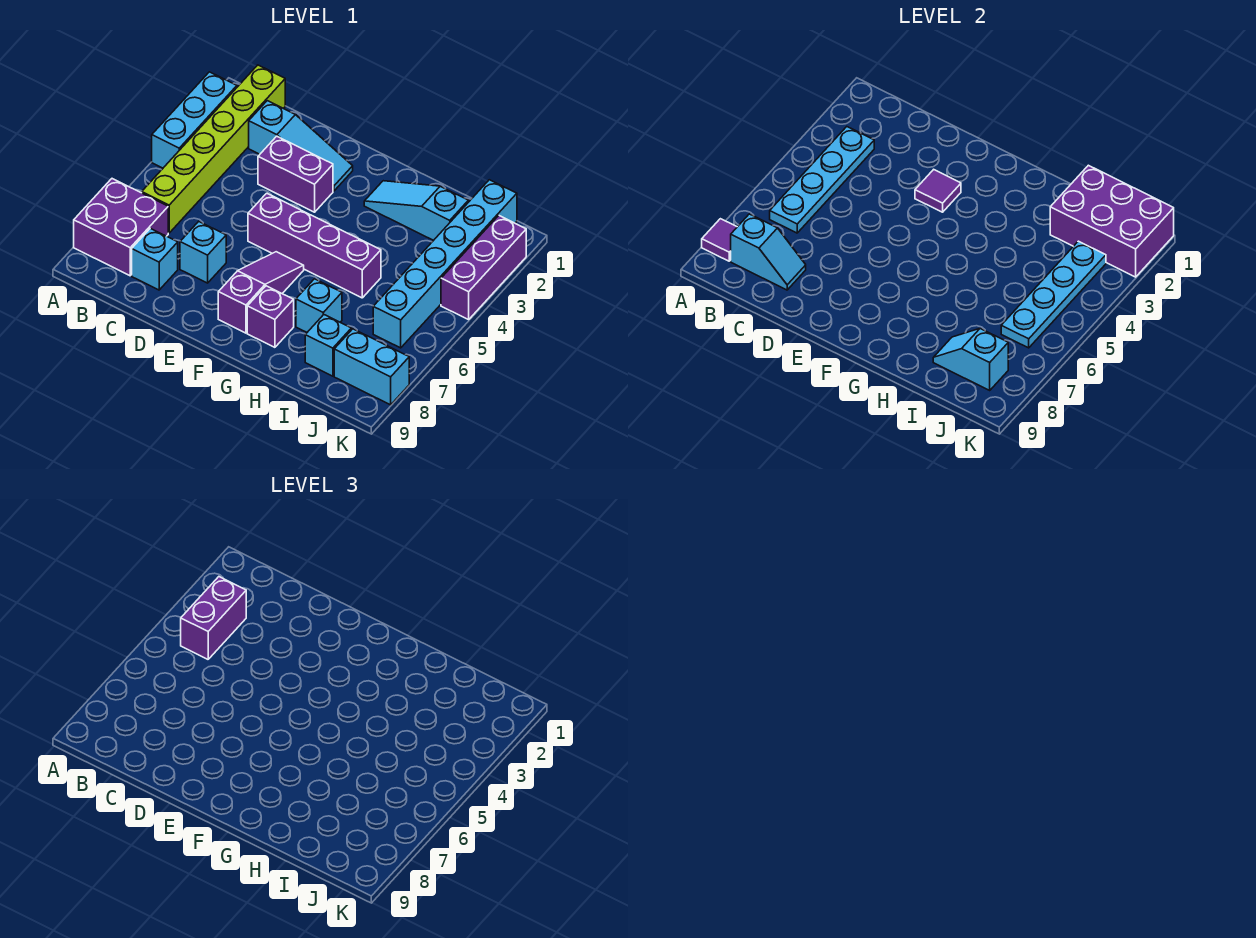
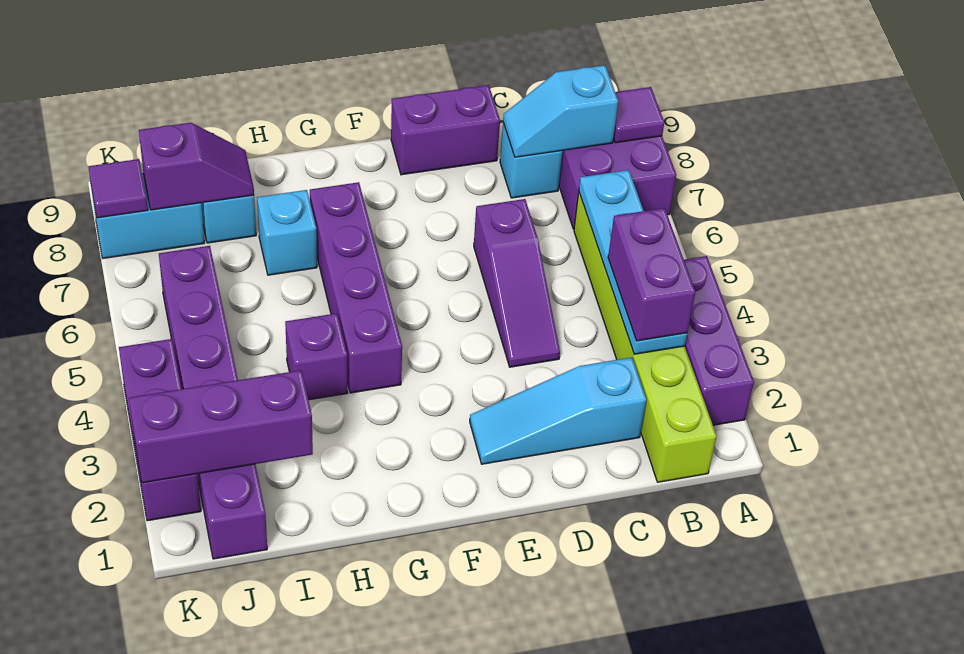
cyan 1x3 brick [152,72,237,168] -> purple 1x3 brick [684,256,754,425]
purple 1x2 brick [258,136,333,212] -> purple 1x2 brick moved to [391,85,500,175]
cyan 1x1 brick [180,222,226,283] -> none
purple 1x1 tile [915,170,961,212] -> purple 1x1 tile moved to [88,159,148,218]
purple 1x4 brick [248,193,381,298] -> purple 1x4 brick turned to [310,182,402,393]
purple 1x3 slope [218,252,304,333] -> purple 1x3 slope moved to [474,199,560,367]
cyan 1x3 slope [364,181,468,240] -> none
purple 1x1 brick [247,286,294,347] -> purple 1x1 brick moved to [285,313,348,400]
purple 2x3 brick [1050,165,1174,277] -> purple 1x3 brick [129,370,313,483]
cyan 1x2 slope [933,329,1008,390] -> purple 1x2 slope [139,123,254,210]
cyan 1x6 brick [373,180,517,348] -> purple 1x6 brick [159,246,267,559]
cyan 1x4 plate [1001,241,1106,348] -> none

